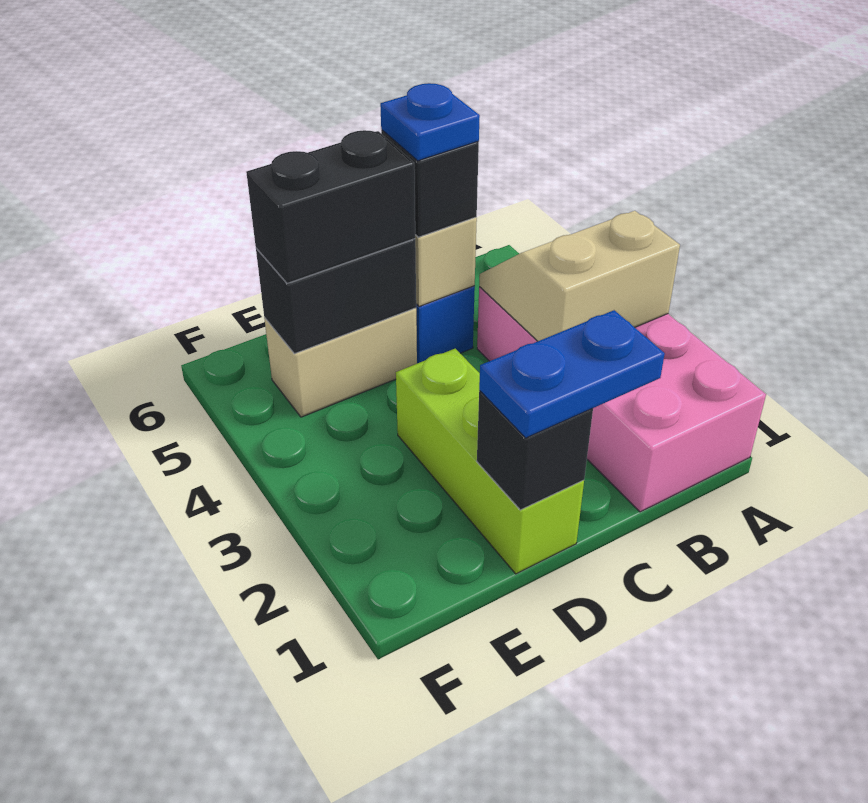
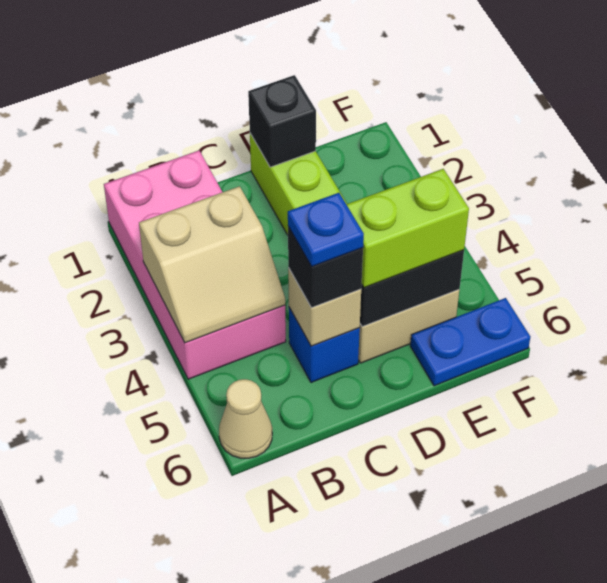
none -> tan 1x1 cone [219,379,272,458]
blue 1x2 plate [479,310,665,438] -> blue 1x2 plate moved to [411,298,530,386]
black 1x2 brick [246,130,415,283] -> lime 1x2 brick [346,169,469,288]

